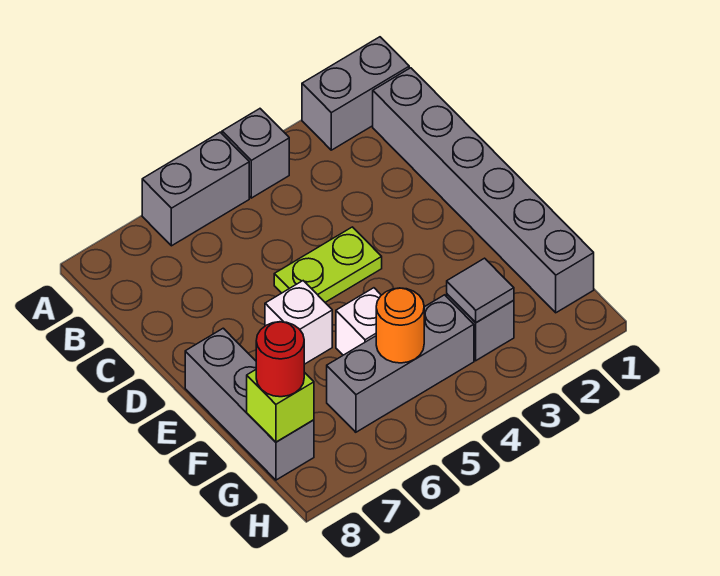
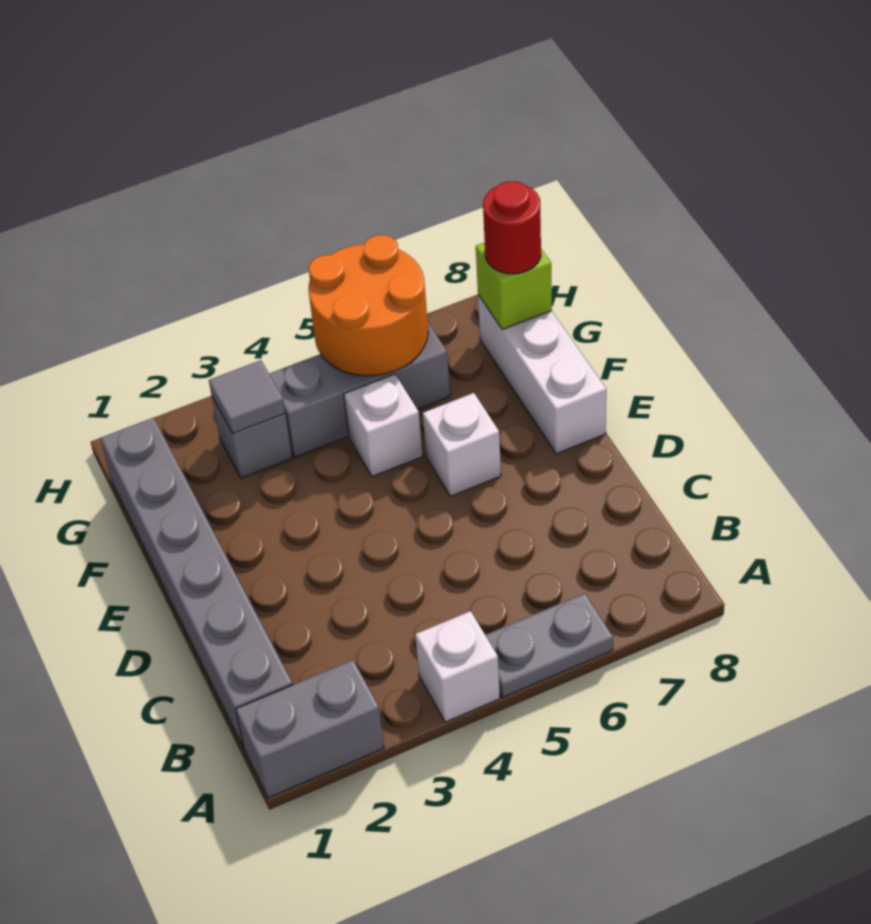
grey 1x1 brick [222,109,289,198] -> white 1x1 brick [415,611,500,722]
grey 1x2 brick [142,132,249,246] -> grey 1x2 plate [485,593,613,697]
lime 1x2 plate [274,227,382,302] -> none
grey 1x3 brick [185,328,314,480] -> white 1x3 brick [478,295,606,454]
orange 1x1 round brick [376,288,424,363] -> orange 2x2 round brick [309,235,428,376]

